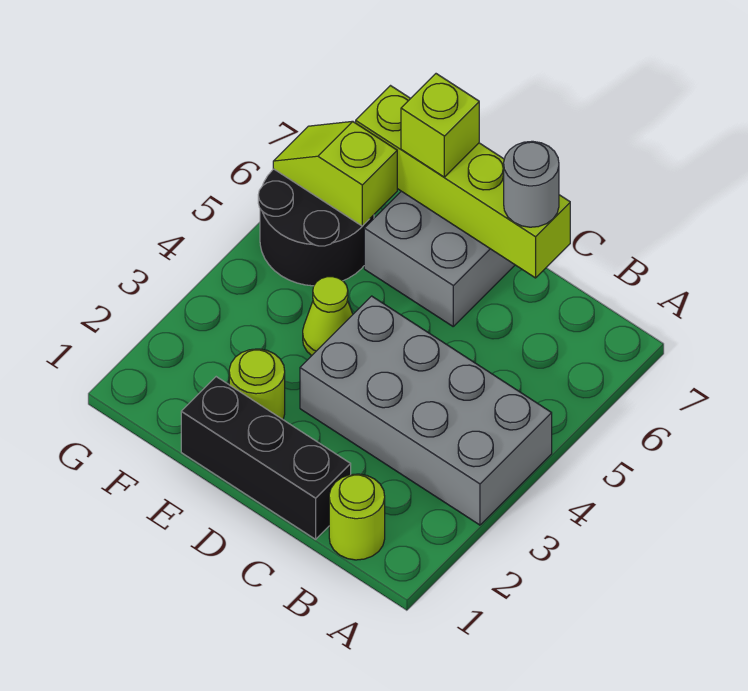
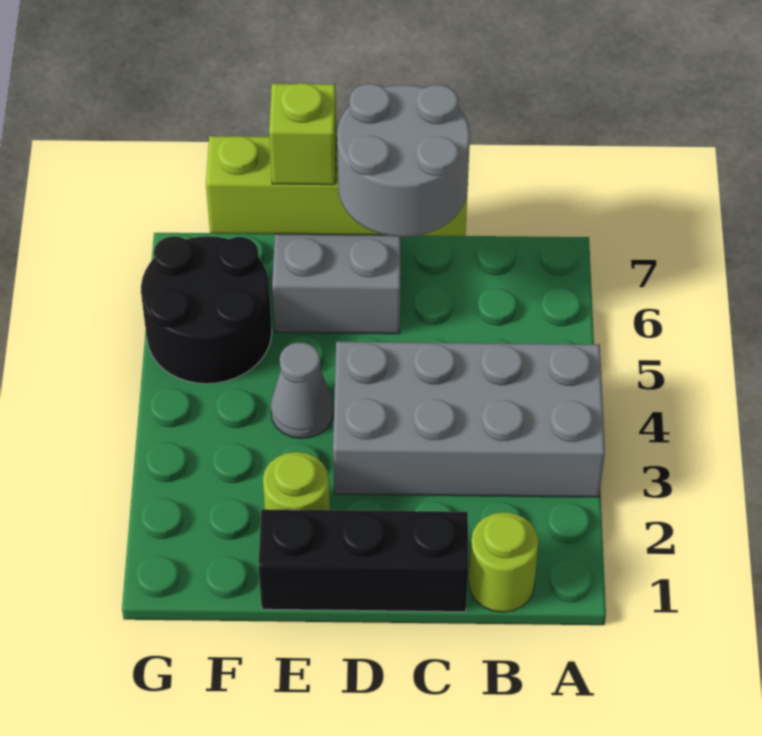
grey 1x1 round brick [504,141,559,227] -> grey 2x2 round brick [337,84,470,237]
lime 1x1 cone [303,277,353,355] -> grey 1x1 cone [271,342,333,438]
lime 1x2 slope [273,121,397,226] -> none

